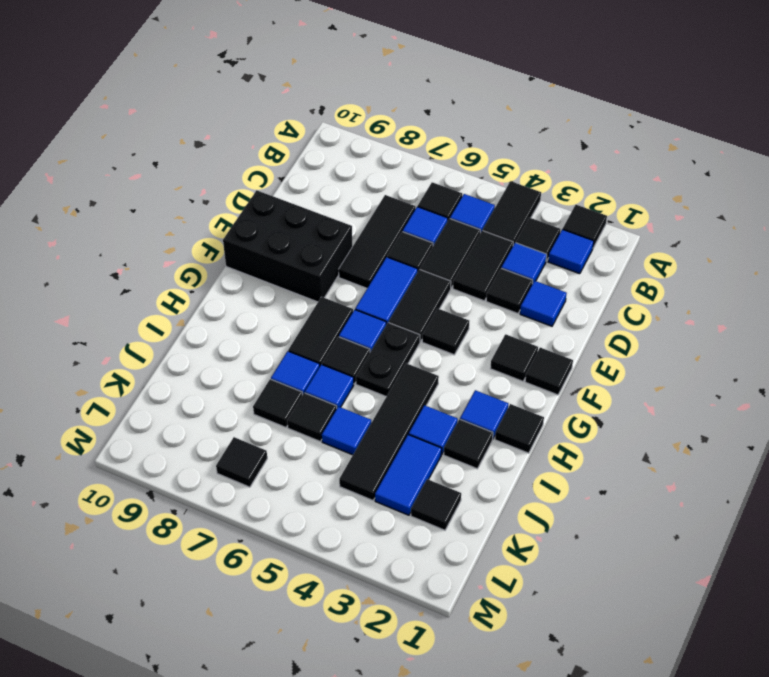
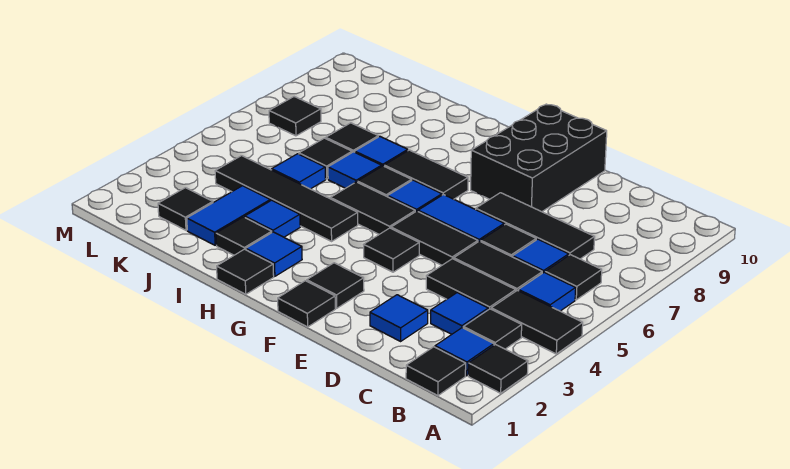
black 1x1 tile [486,268,533,313] -> black 1x1 tile moved to [406,347,466,396]
black 1x2 plate [356,322,420,397] -> black 1x2 tile [330,182,415,234]
blue 1x2 tile [375,435,442,515] -> blue 1x2 tile turned to [187,186,270,245]

